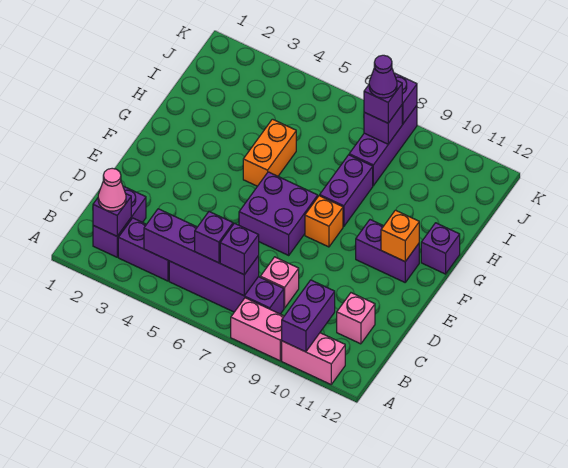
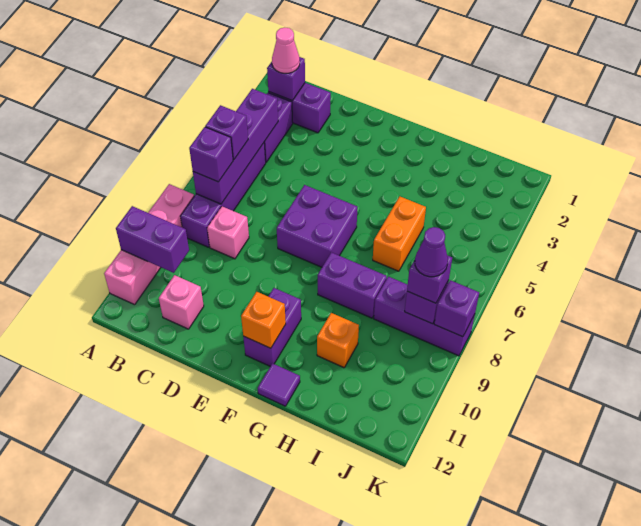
orange 1x1 brick [305,196,343,247] -> orange 1x1 brick moved to [317,313,359,368]
orange 1x2 brick [243,119,296,186] -> orange 1x2 brick turned to [373,196,426,271]
purple 1x1 brick [421,223,460,274] -> purple 1x1 tile [258,363,300,406]

